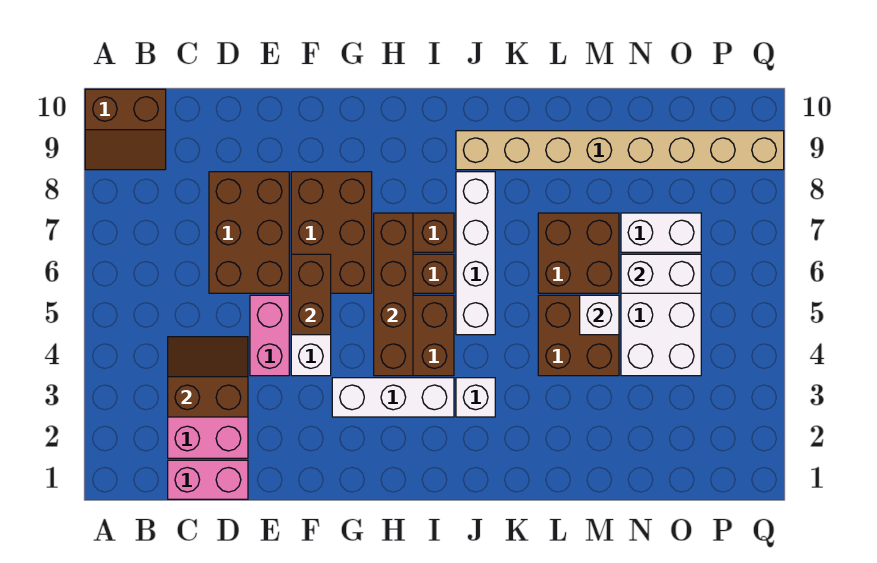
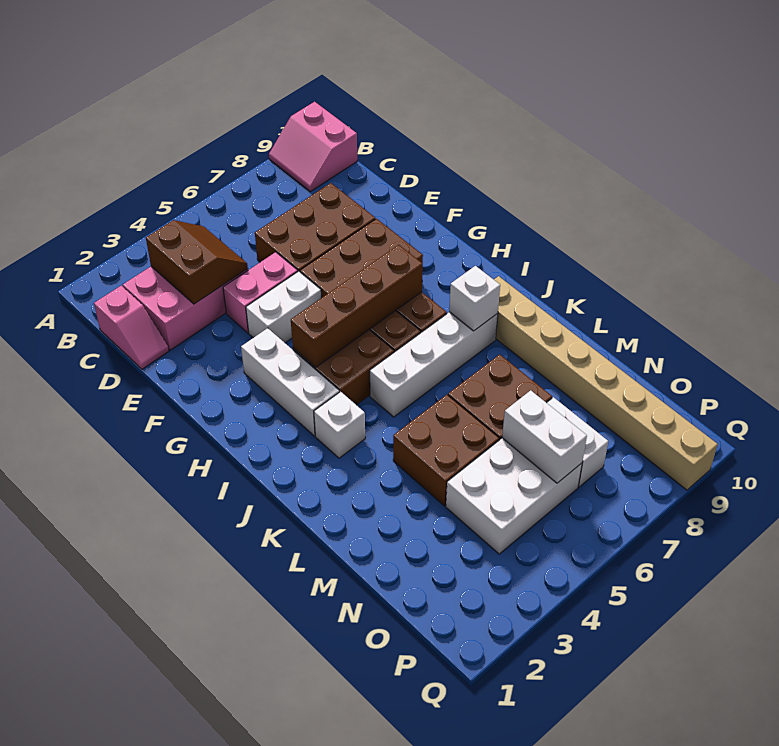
brown 2x2 slope [85,89,166,170] -> pink 2x2 slope [269,102,357,192]
pink 1x2 brick [168,460,248,499] -> pink 1x2 slope [94,286,169,369]
brown 1x2 brick [291,254,331,335] -> none
white 1x1 brick [580,295,619,335] -> white 1x1 brick moved to [449,266,500,331]

